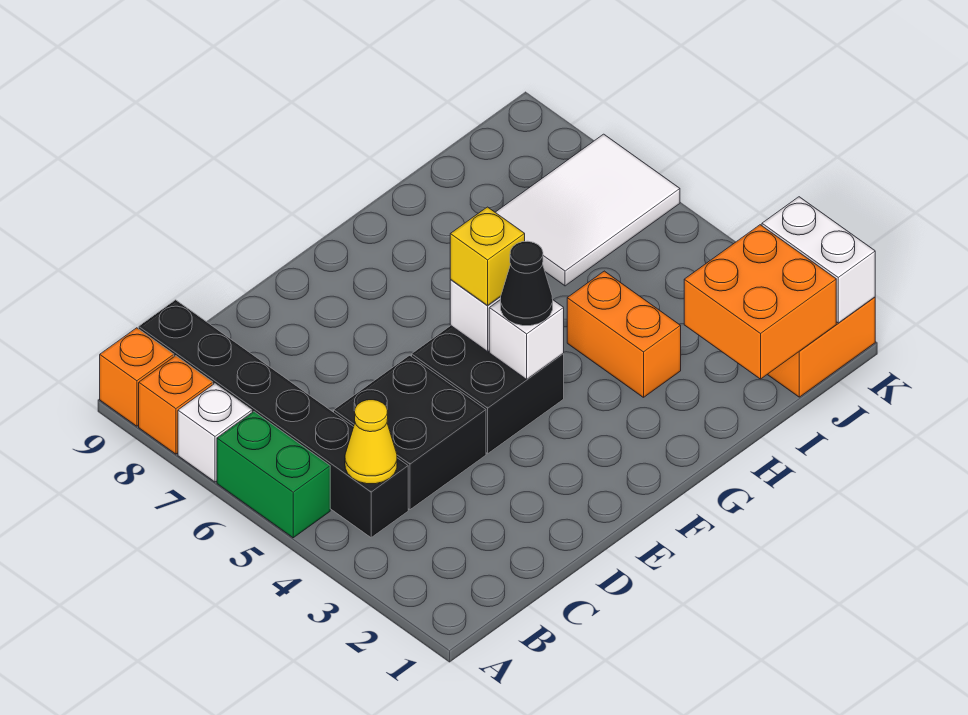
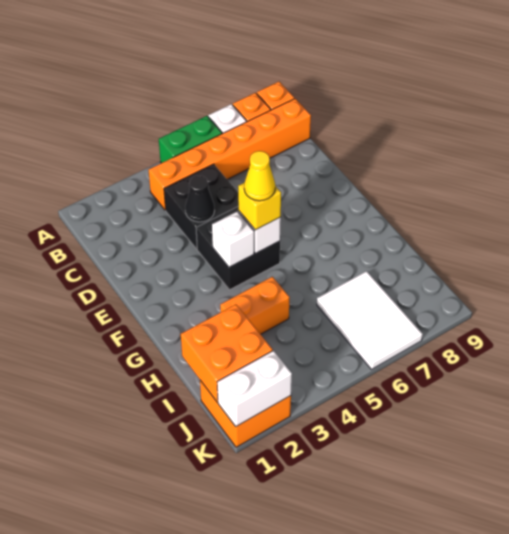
black 1x6 brick [139,300,408,538] -> orange 1x6 brick [149,99,311,210]
yellow 1x1 cone [345,400,397,484] -> yellow 1x1 cone moved to [244,151,275,201]
black 1x1 cone [501,241,553,326] -> black 1x1 cone moved to [185,176,215,222]

